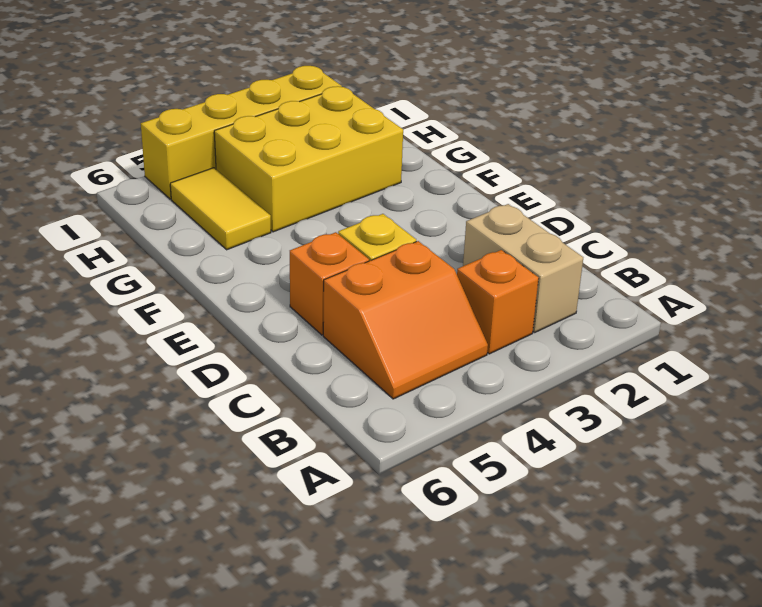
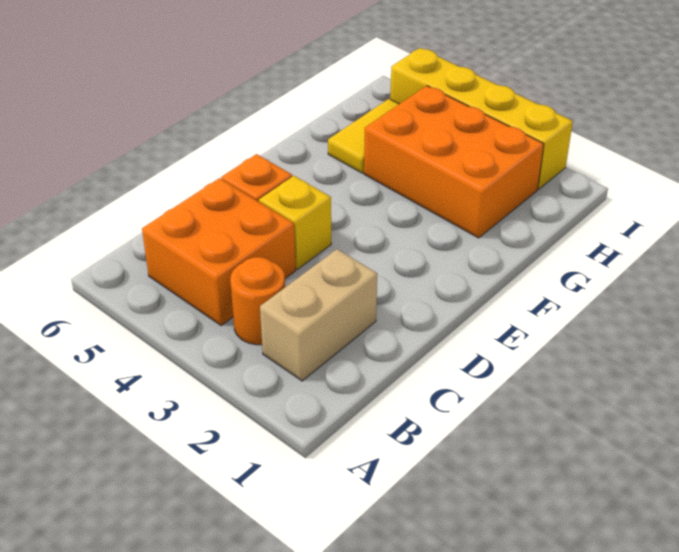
orange 1x1 brick [457,250,539,354] -> orange 1x1 round brick [230,257,285,345]
orange 2x2 slope [323,241,488,399] -> orange 2x2 brick [142,178,296,326]
yellow 2x3 brick [214,86,403,232] -> orange 2x3 brick [364,86,544,238]

